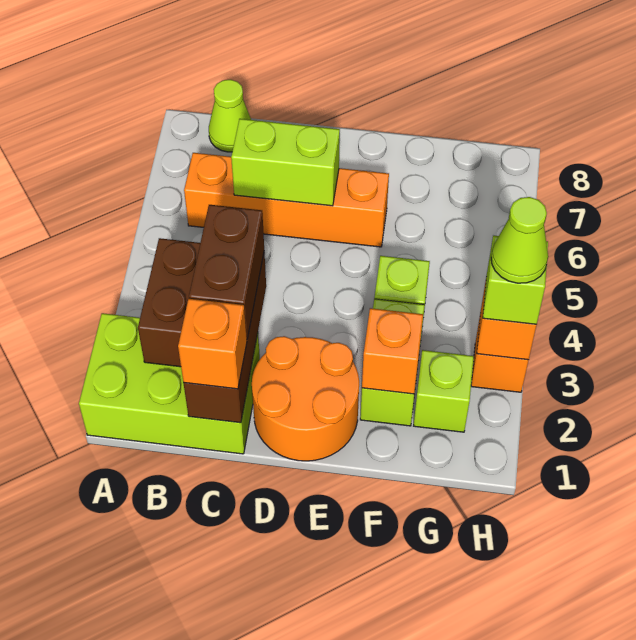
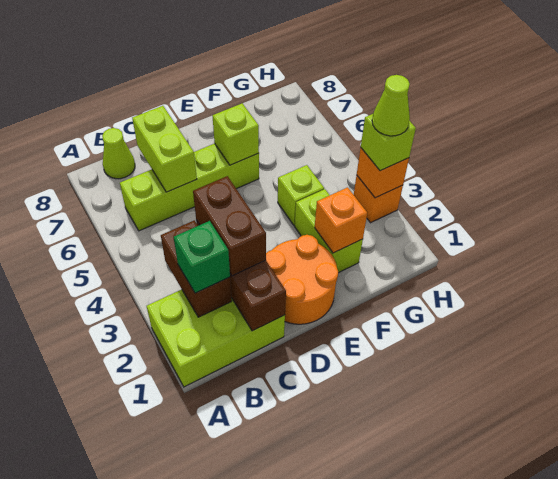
none -> green 1x1 brick [174,221,230,293]
orange 1x4 brick [184,153,389,247] -> lime 1x4 brick [120,143,259,231]
orange 1x1 brick [178,299,247,389] -> none
lime 1x2 brick [231,119,340,206] -> lime 1x2 brick turned to [132,106,197,192]
lime 1x1 brick [414,350,474,432] -> lime 1x1 brick moved to [212,103,259,165]

